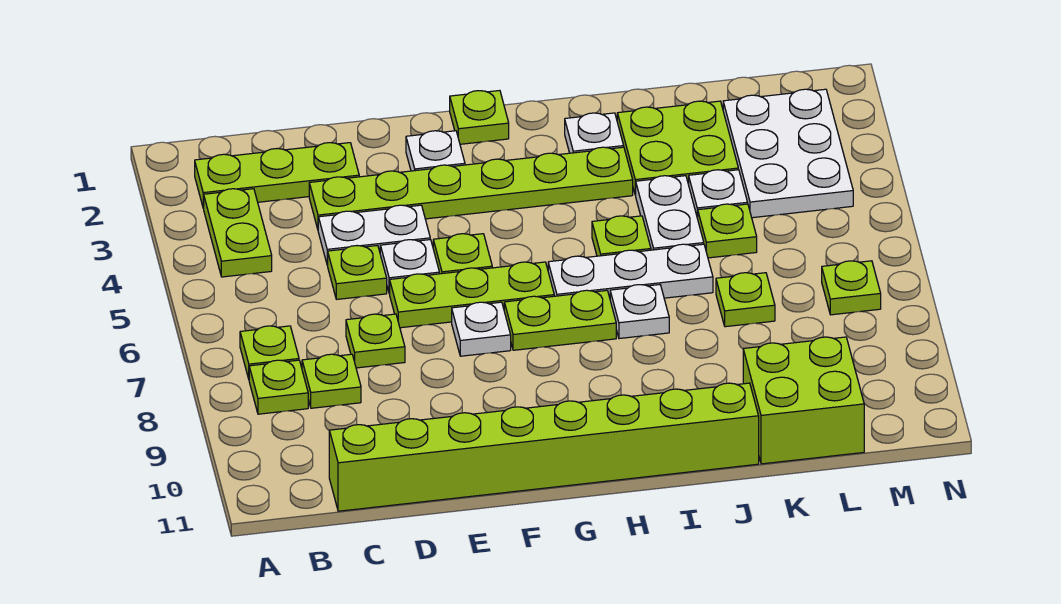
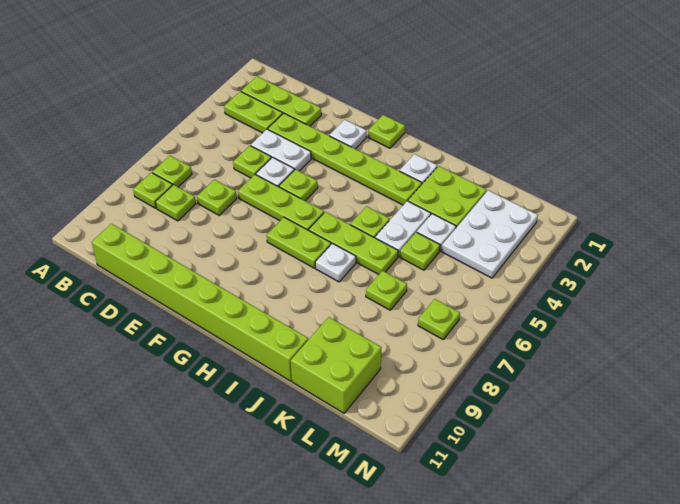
lime 1x2 plate [204,189,272,277] -> lime 1x2 plate turned to [224,91,283,133]
white 1x1 plate [452,302,511,356] -> none
white 1x3 plate [548,244,713,298] -> lime 1x3 plate [309,212,398,274]

